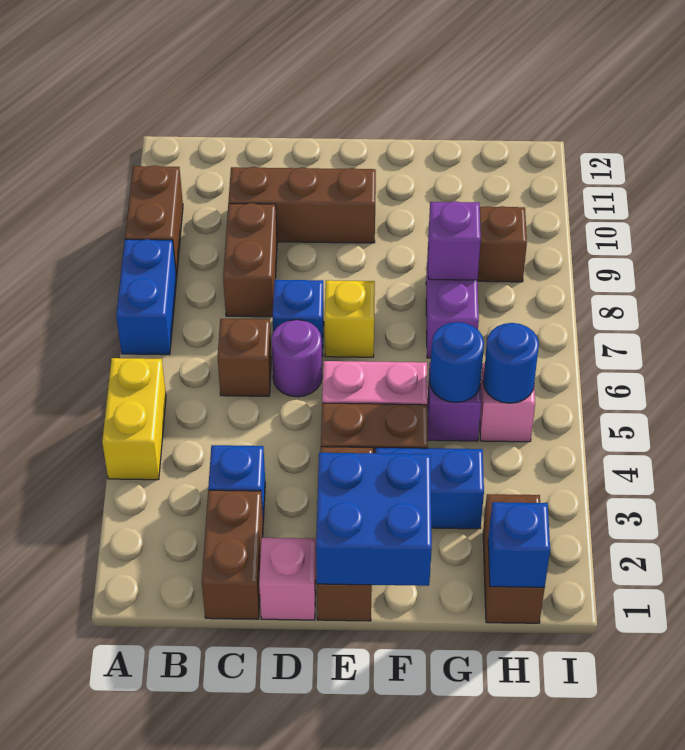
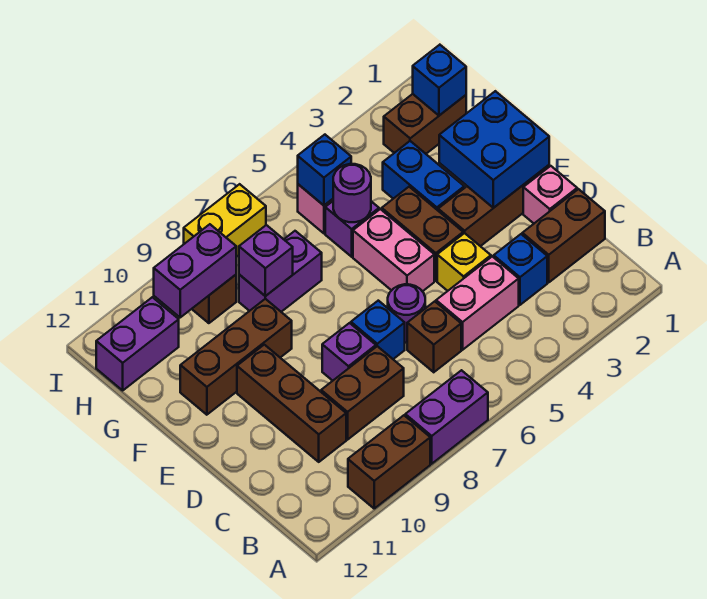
yellow 1x2 brick [102,358,166,480] -> yellow 1x2 brick moved to [184,184,266,257]
blue 1x2 brick [116,239,177,355] -> purple 1x2 brick [405,370,488,464]
none -> pink 1x2 brick [436,256,519,350]
none -> purple 1x1 brick [322,323,376,381]
yellow 1x1 brick [325,280,375,357] -> yellow 1x1 brick moved to [437,233,491,291]
none -> brown 1x3 brick [180,299,292,415]
blue 1x1 round brick [430,322,484,402] -> purple 1x1 round brick [333,164,371,222]
blue 1x1 round brick [483,323,539,403] -> blue 1x1 brick [298,135,351,205]
none -> purple 1x2 brick [154,224,236,317]
none -> purple 1x2 brick [96,297,179,390]

